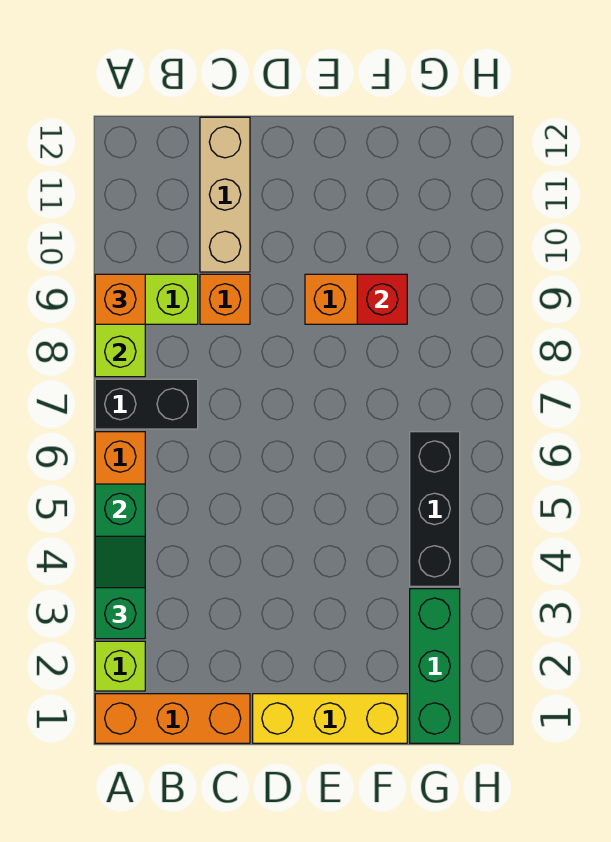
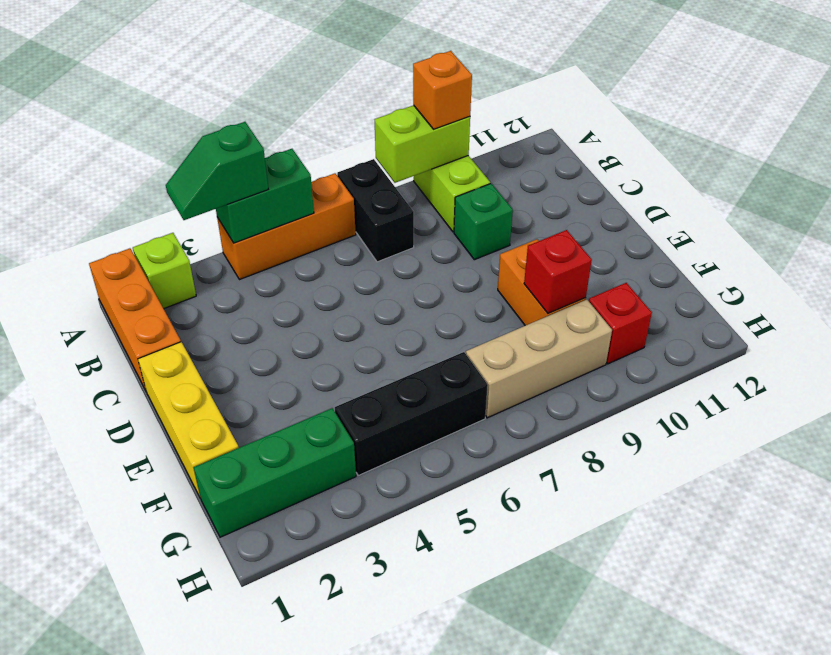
green 1x2 slope [95,536,145,639] -> green 1x2 slope turned to [166,122,268,220]
orange 1x1 brick [200,274,250,324] -> green 1x1 brick [454,183,513,260]
tan 1x3 brick [200,117,250,272] -> tan 1x3 brick moved to [466,300,612,418]
none -> red 1x1 brick [589,283,652,364]

